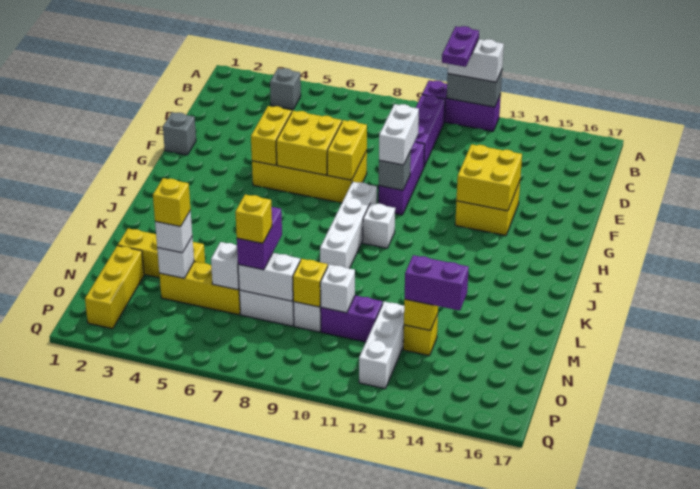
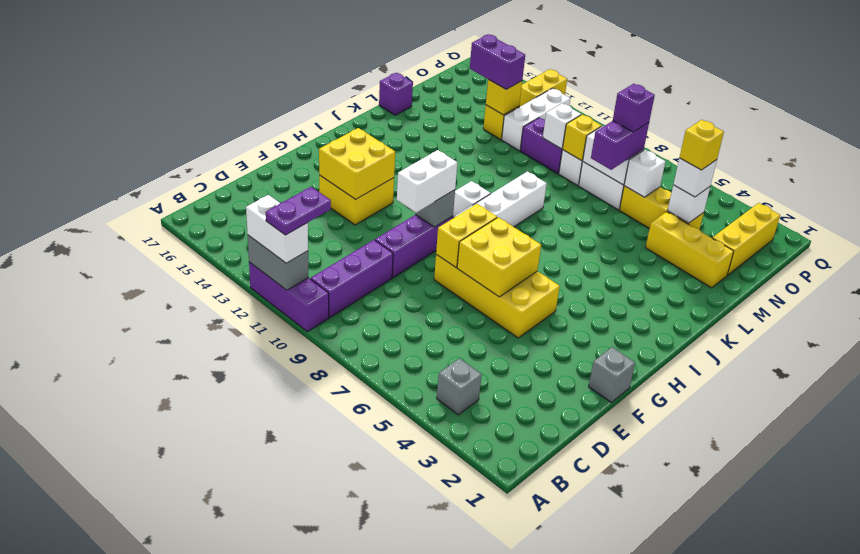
yellow 1x2 brick [251,106,292,165] -> yellow 1x2 brick moved to [519,69,567,107]
none -> purple 1x1 brick [379,73,413,115]
yellow 1x1 brick [235,195,272,243] -> purple 1x1 brick [613,84,655,132]

